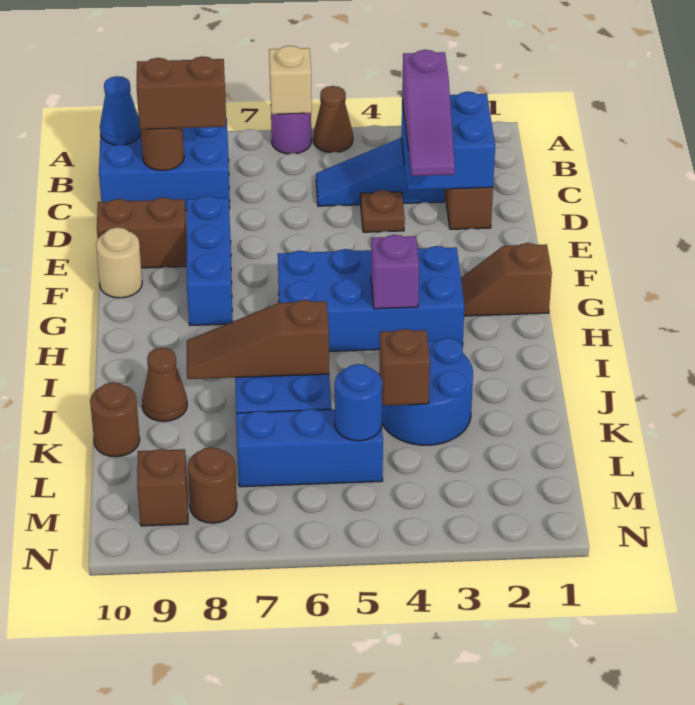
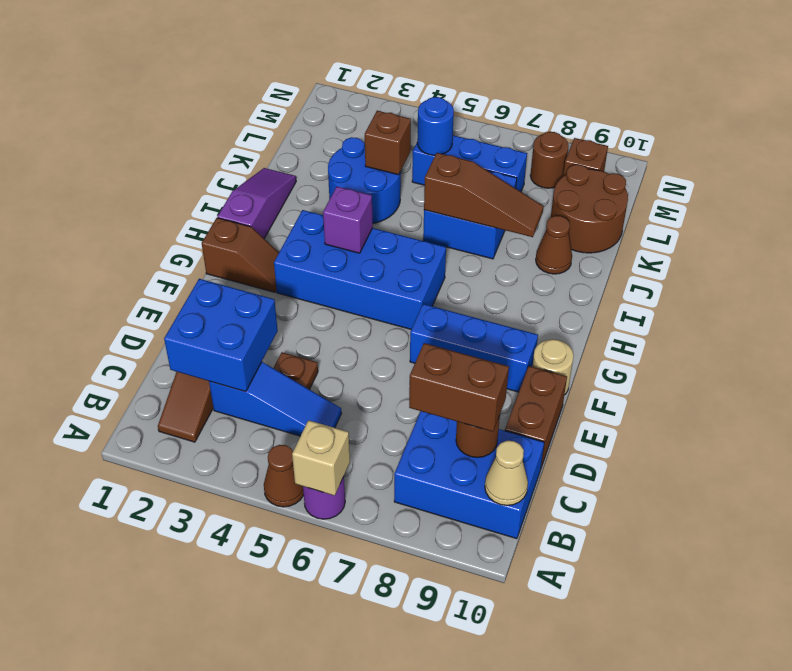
blue 1x1 cone [100,76,141,145] -> tan 1x1 cone [485,441,528,506]
purple 1x3 slope [402,50,455,176] -> purple 1x3 slope moved to [217,168,296,238]
blue 1x3 brick [187,196,232,326] -> blue 1x3 brick turned to [410,304,538,392]
brown 1x2 brick [97,197,187,268] -> brown 1x2 brick turned to [505,366,567,467]
brown 1x1 round brick [90,382,140,457] -> brown 2x2 round brick [551,165,628,253]

